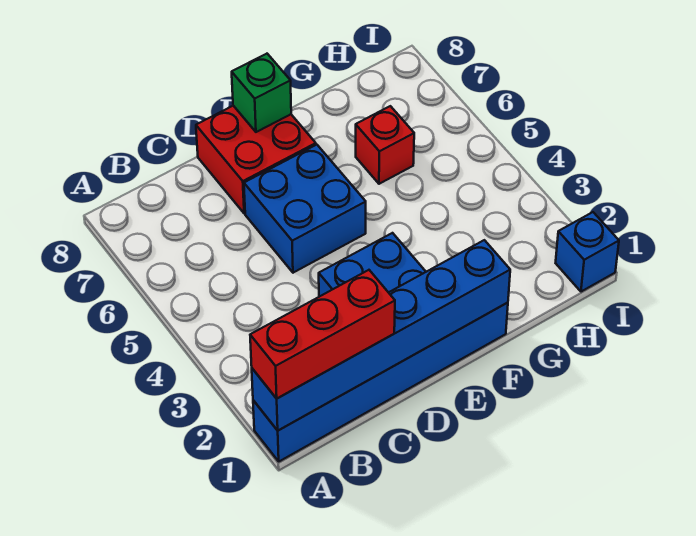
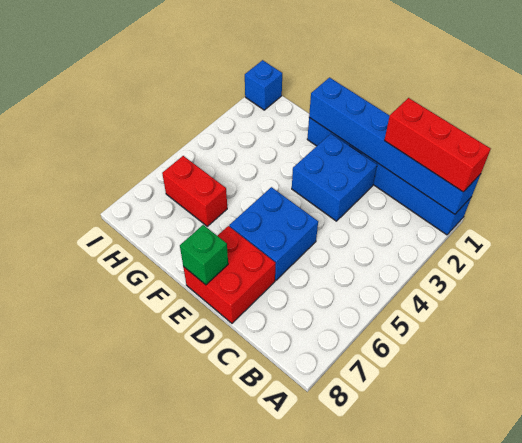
red 1x1 brick [356,106,414,184] -> red 1x2 brick [162,156,227,226]

